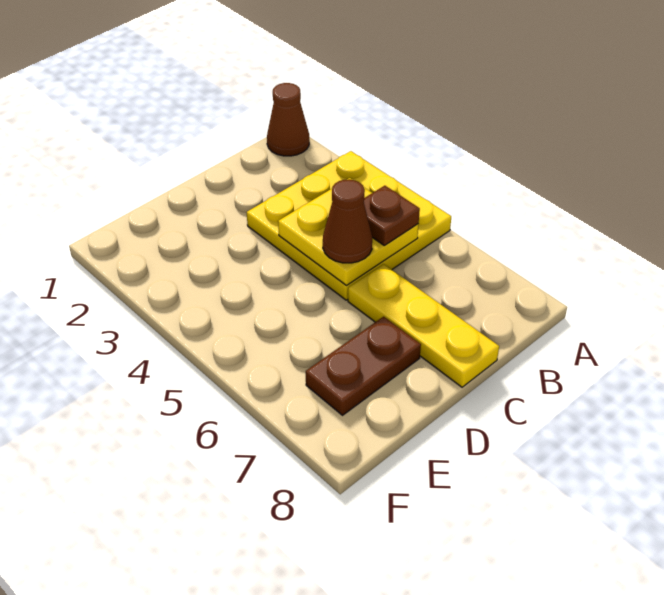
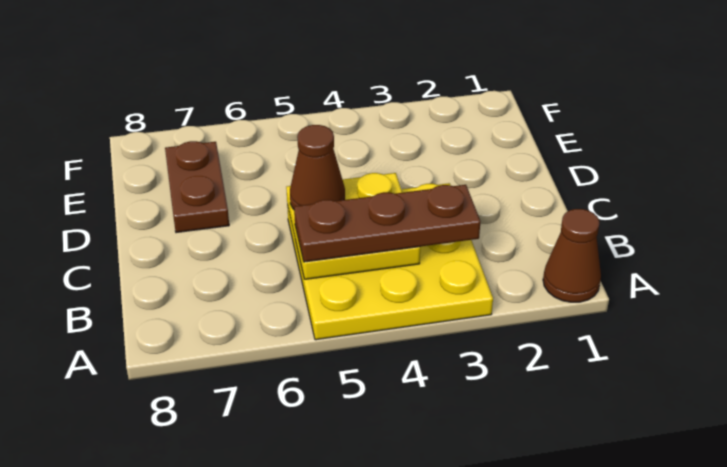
brown 1x1 plate [364,186,420,245] -> brown 1x3 plate [294,185,480,262]
yellow 1x3 plate [348,264,499,387] -> none

